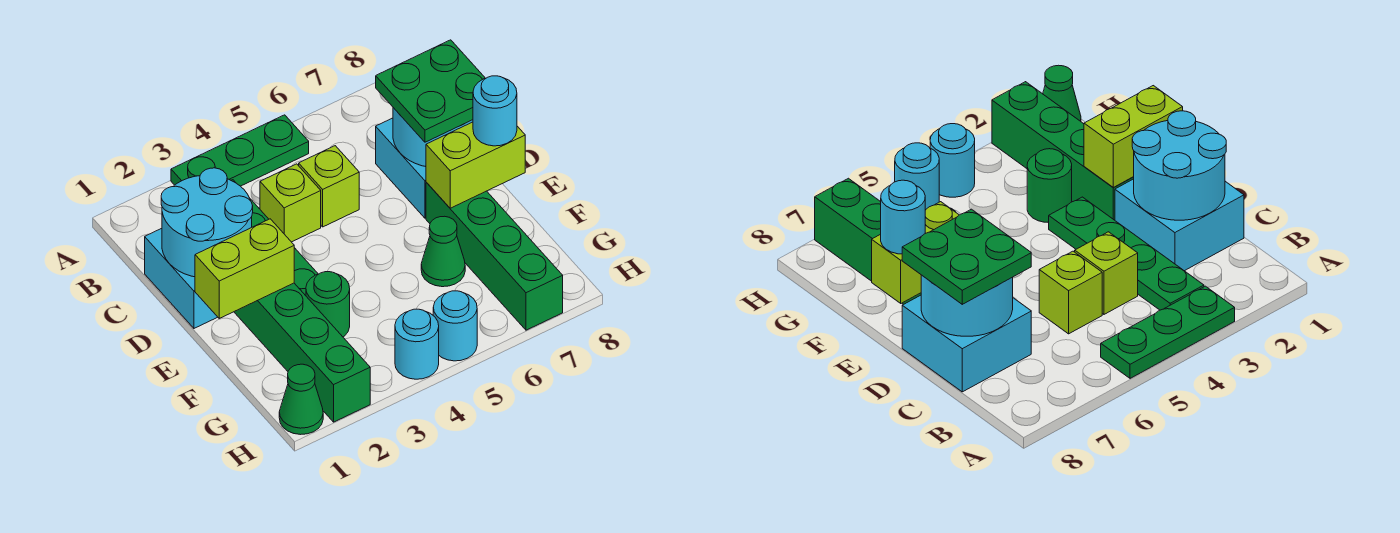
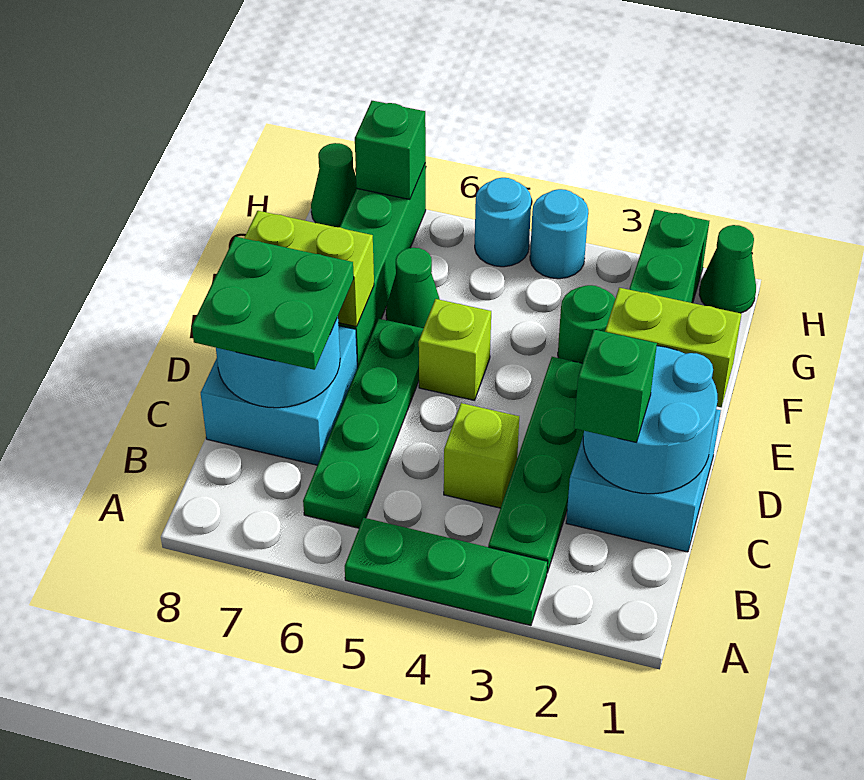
none -> green 1x4 plate [303,318,424,528]
none -> green 1x1 brick [574,329,657,442]
lime 1x1 brick [299,146,359,227] -> lime 1x1 brick moved to [419,299,491,400]
cyan 1x1 round brick [473,76,517,146] -> none
none -> green 1x1 brick [355,101,426,200]
none -> green 1x1 cone [311,143,357,227]

